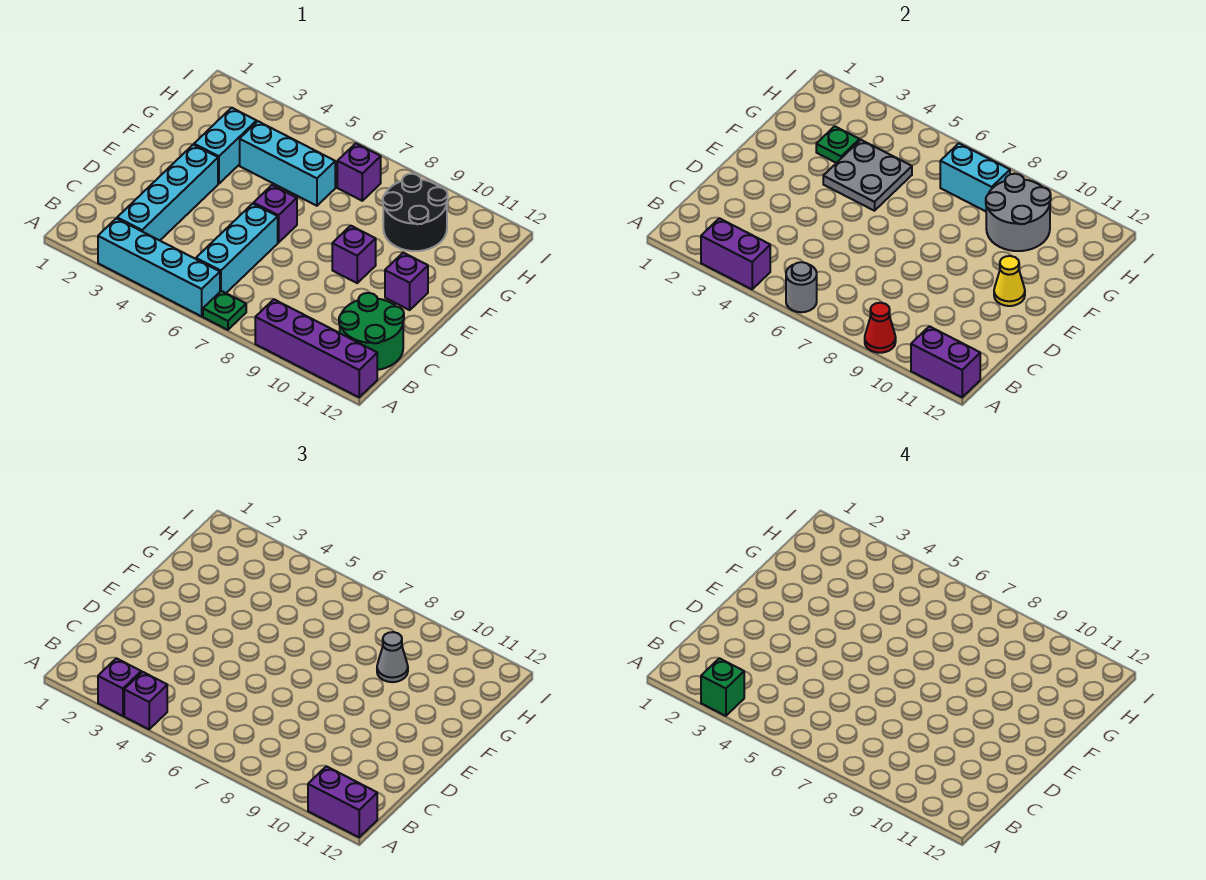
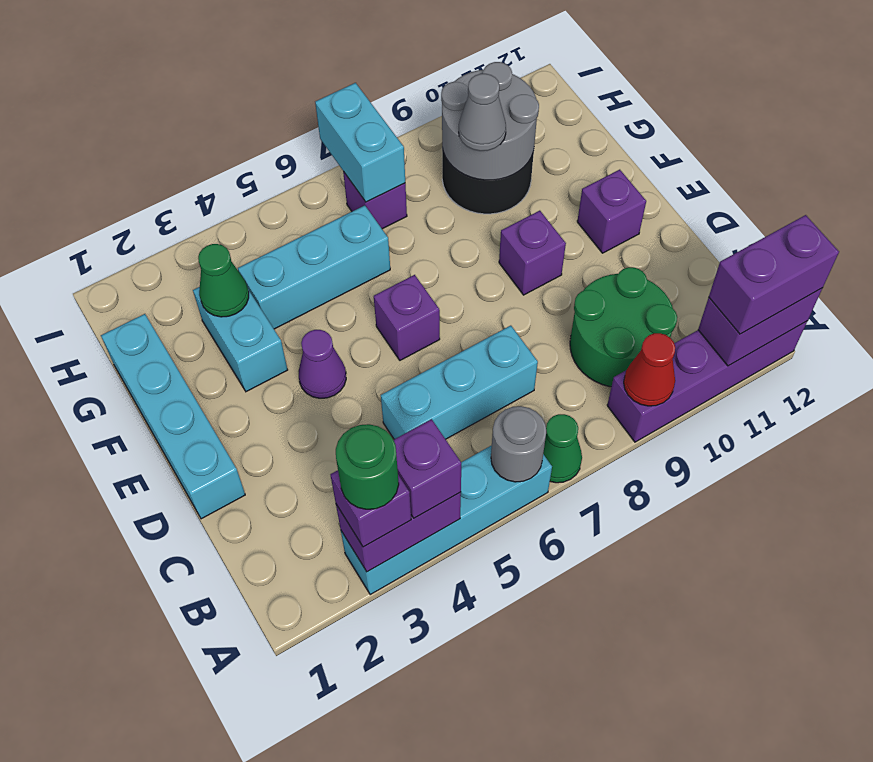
green 1x1 brick [701,658,744,716] -> green 1x1 round brick [336,424,399,509]
green 1x1 plate [203,291,246,330] -> green 1x1 cone [543,414,582,483]
cyan 1x4 brick [117,145,218,240] -> cyan 1x4 brick moved to [101,314,245,519]
cyan 1x3 brick [196,204,278,293] -> cyan 1x3 brick turned to [381,326,538,439]
green 2x2 round brick [339,293,404,370] -> green 2x2 round brick moved to [570,267,677,387]
none -> purple 1x1 cone [298,330,346,398]
yellow 1x1 cone [994,256,1025,306] -> none
grey 2x2 plate [823,140,912,211] -> none
green 1x1 plate [816,126,860,163] -> green 1x1 cone [198,244,249,317]
cyan 1x2 brick [940,143,1010,211] -> cyan 1x2 brick turned to [315,83,405,202]

